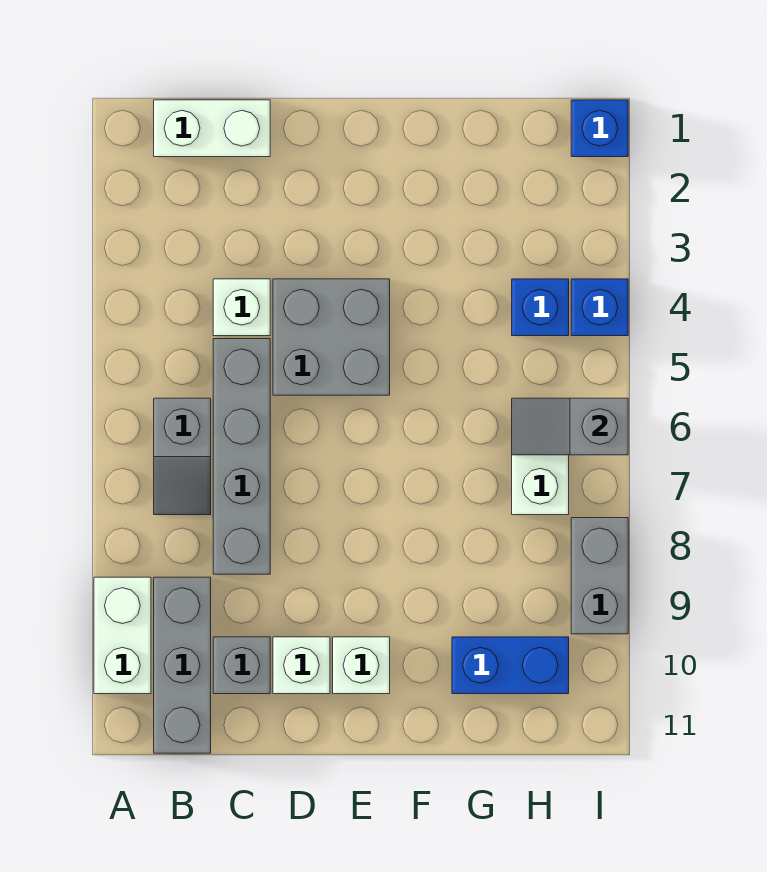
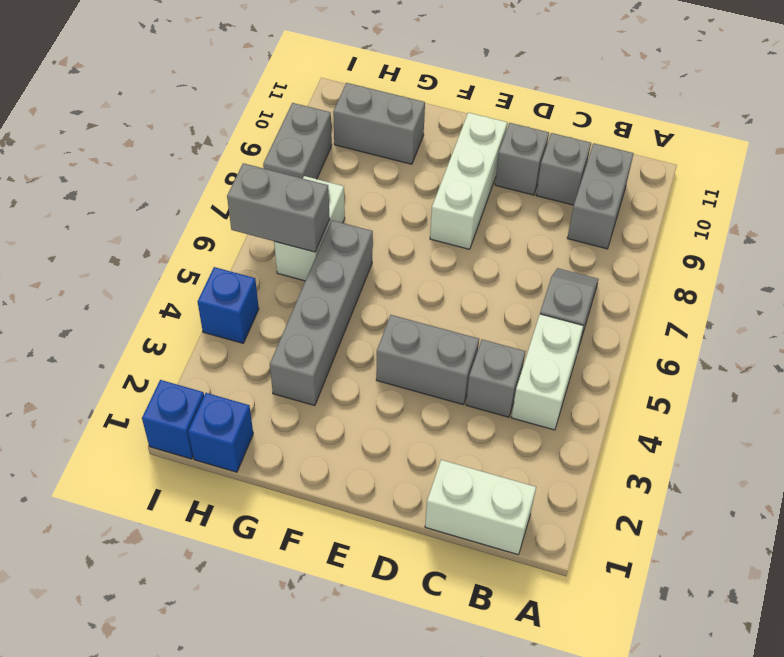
white 1x2 brick [94,577,151,694] -> white 1x2 brick moved to [511,314,583,430]
grey 1x3 brick [154,577,211,753] -> grey 1x2 brick [567,143,634,249]
white 1x1 brick [213,279,270,336] -> grey 1x1 brick [466,339,525,417]
grey 1x4 brick [213,339,270,574] -> grey 1x4 brick moved to [270,220,373,406]
grey 2x2 brick [273,279,390,395] -> grey 1x2 brick [376,315,479,405]
white 1x1 brick [273,637,330,694] -> grey 1x1 brick [495,123,549,195]
white 1x1 brick [333,637,390,694] -> white 1x3 brick [430,113,507,249]
blue 1x2 brick [452,637,569,694] -> grey 1x2 brick [333,83,425,164]
blue 1x1 brick [512,279,569,336] -> blue 1x1 brick moved to [188,393,253,472]
grey 1x2 slope [512,398,628,455] -> grey 1x2 brick [227,163,330,252]

